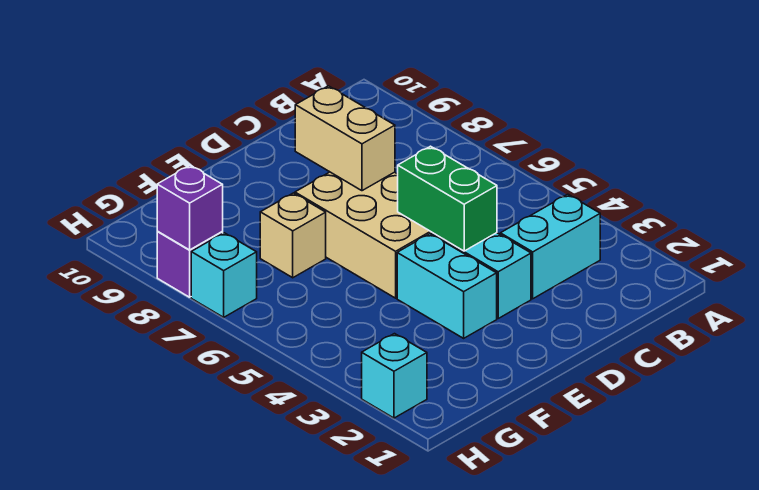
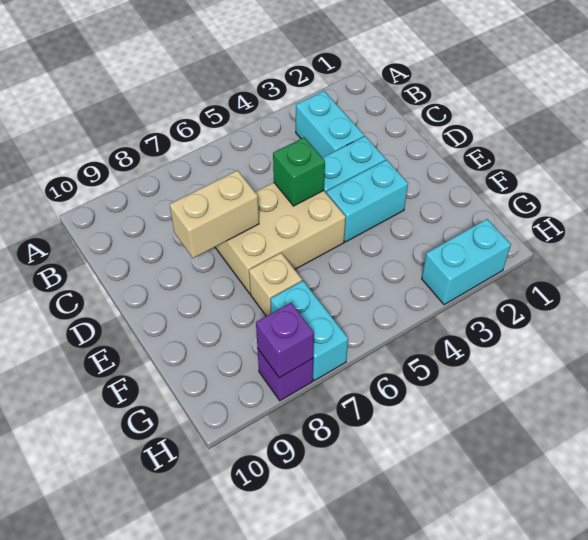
green 1x2 brick [398,146,497,251] -> green 1x1 brick [273,137,325,206]
cyan 1x1 brick [362,334,427,418] -> cyan 1x2 brick [422,219,511,305]
cyan 1x1 brick [191,233,257,317] -> cyan 1x2 brick [271,281,348,381]

